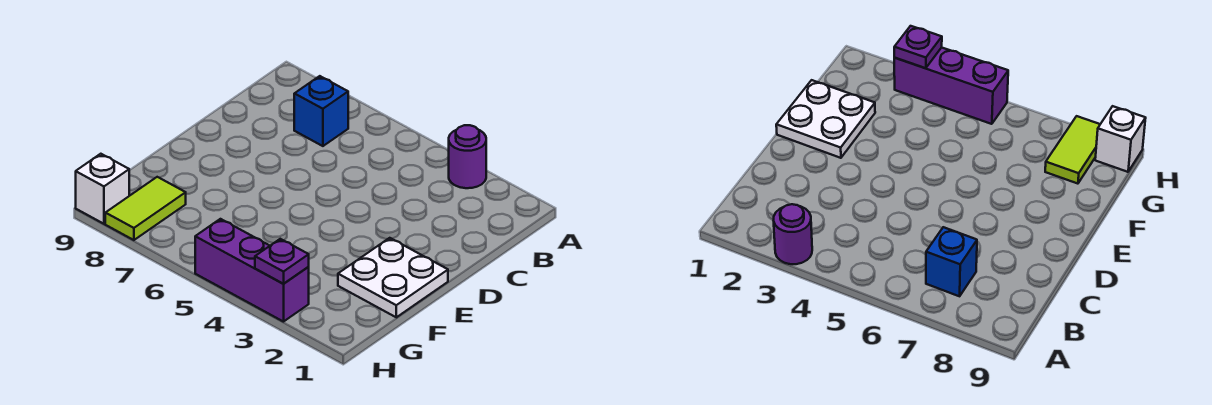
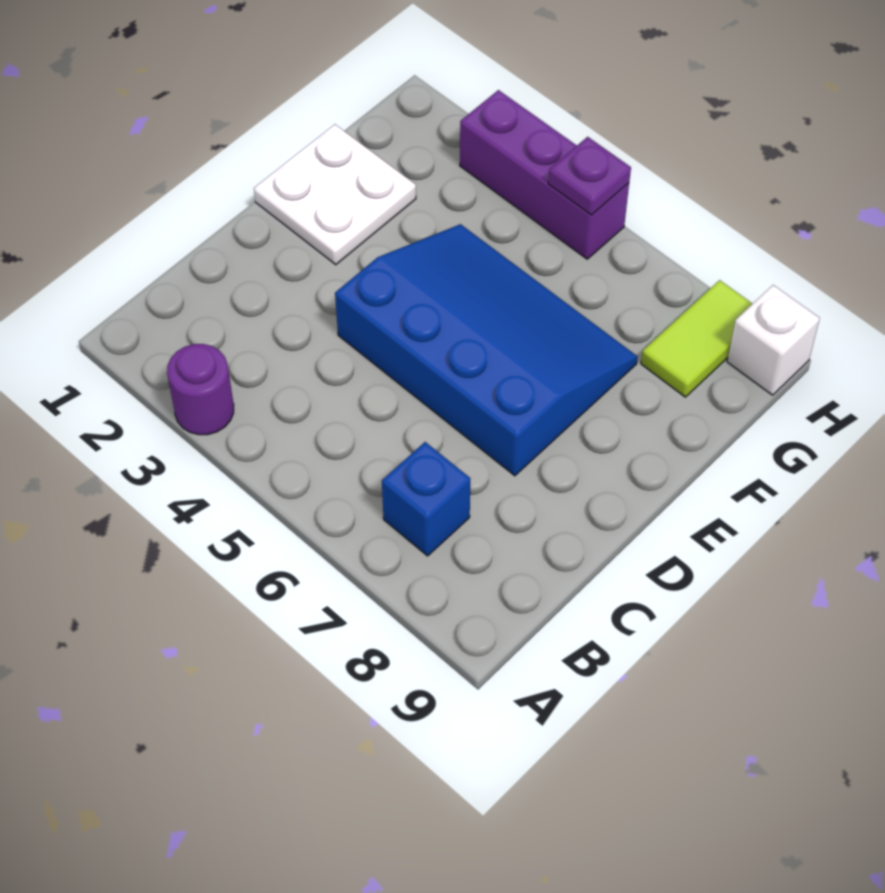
none -> blue 3x4 slope [335,224,638,476]
purple 1x1 plate [255,239,309,284] -> purple 1x1 plate moved to [548,137,631,215]

